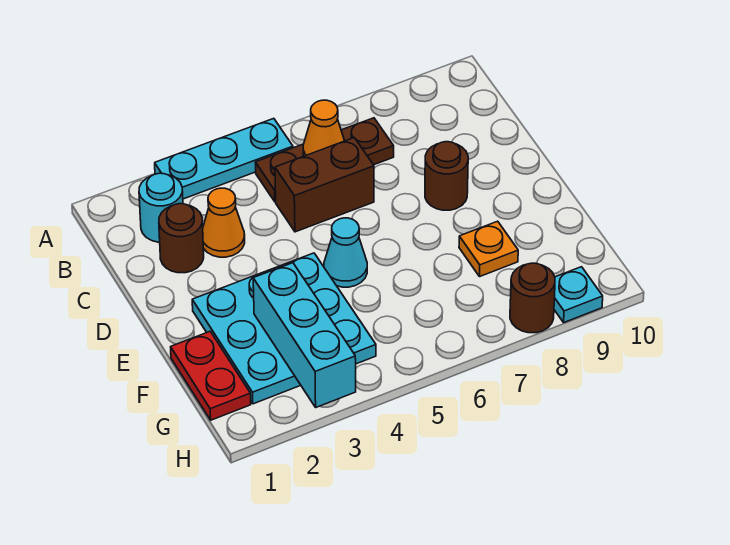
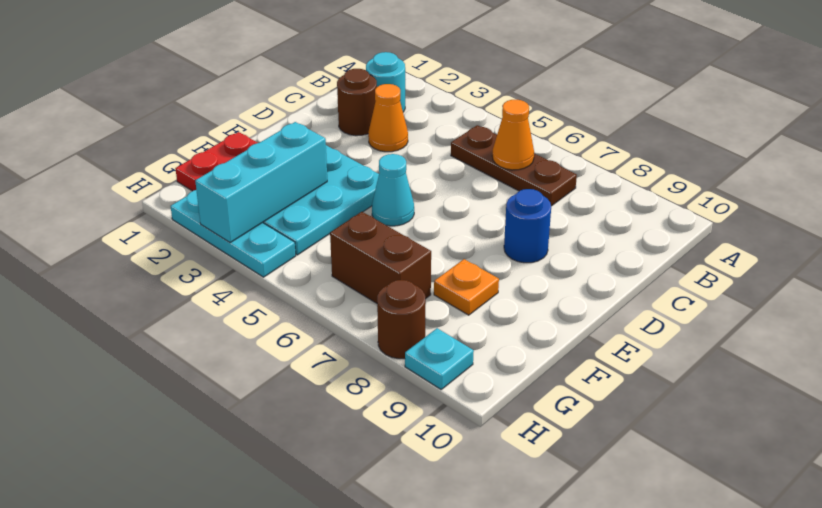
cyan 1x3 plate [155,118,293,199] -> cyan 1x3 plate moved to [171,190,296,277]
brown 1x2 brick [275,138,374,232] -> brown 1x2 brick moved to [330,212,431,303]
brown 1x1 round brick [425,142,468,210] -> blue 1x1 round brick [504,189,551,263]

